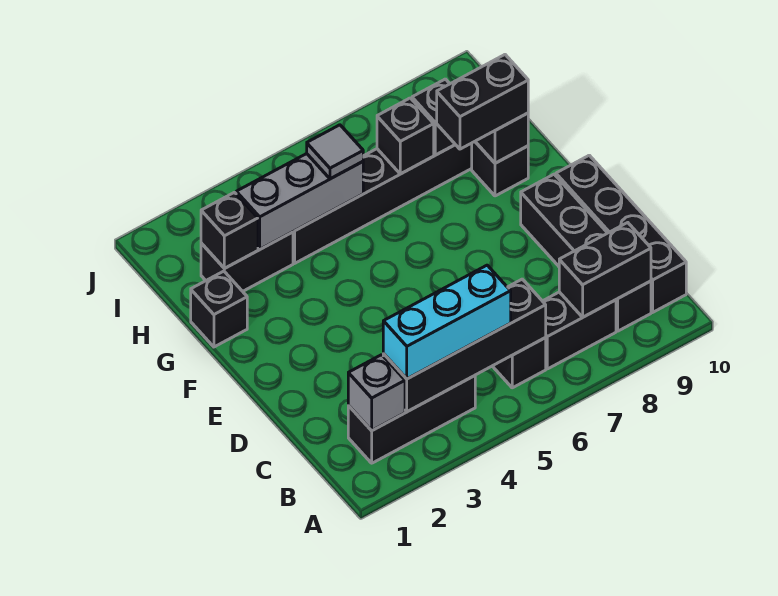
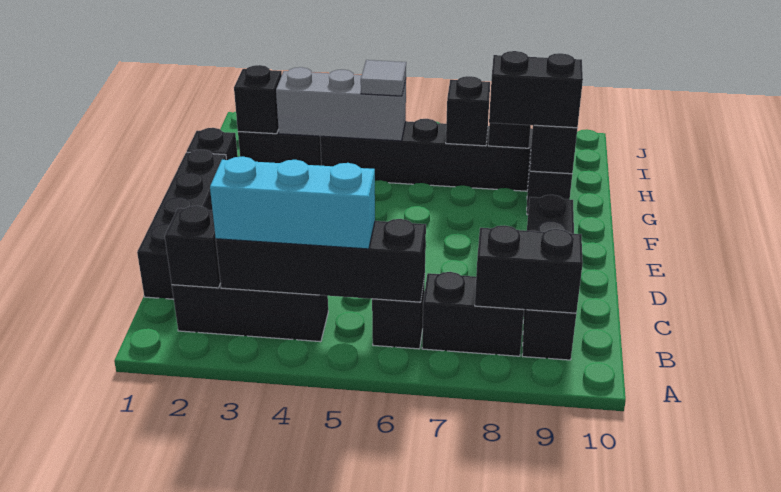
grey 1x1 brick [348,355,405,431] -> black 1x1 brick [165,206,221,288]
black 1x4 brick [556,155,686,312] -> black 1x4 brick moved to [137,150,226,299]

